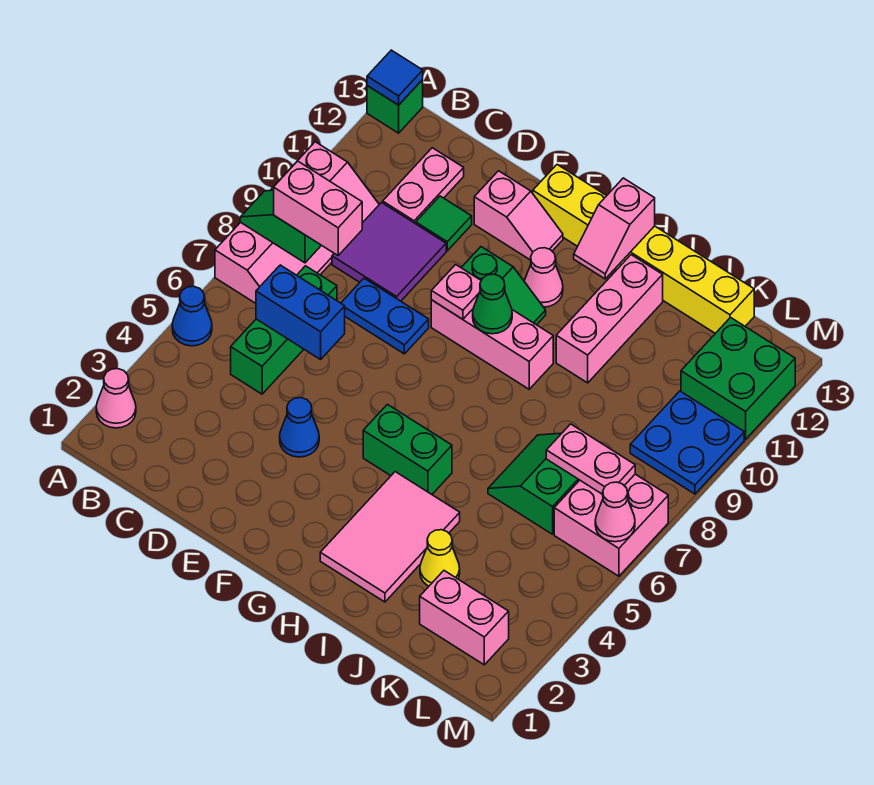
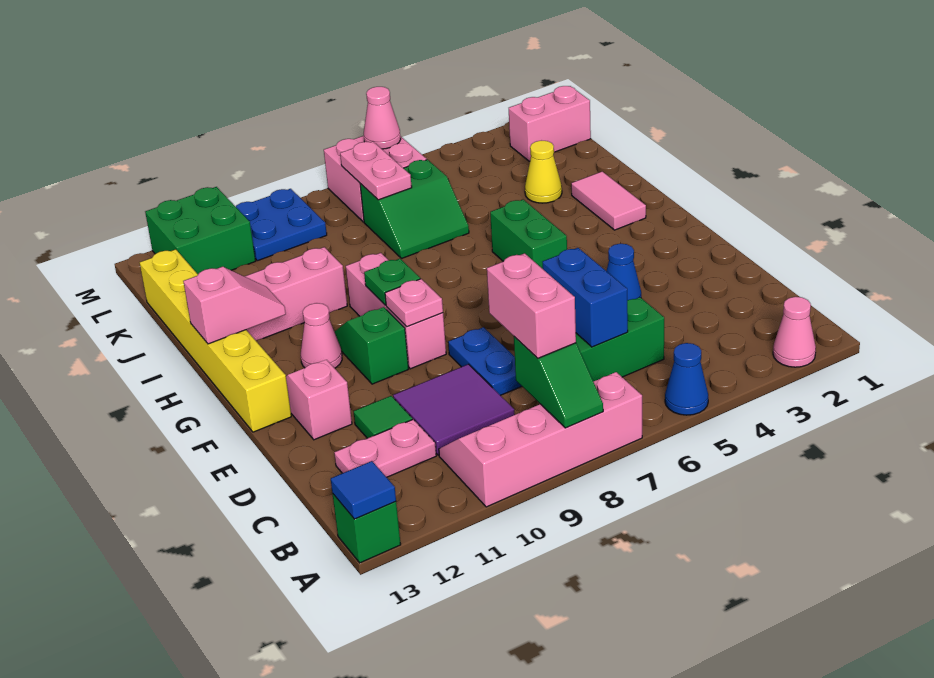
green 1x1 cone [473,274,512,334] -> green 1x1 plate [364,259,420,305]
pink 2x3 tile [320,472,460,602] -> pink 1x2 tile [571,172,646,230]
pink 1x2 brick [420,571,509,665] -> pink 1x2 brick turned to [509,86,591,161]

